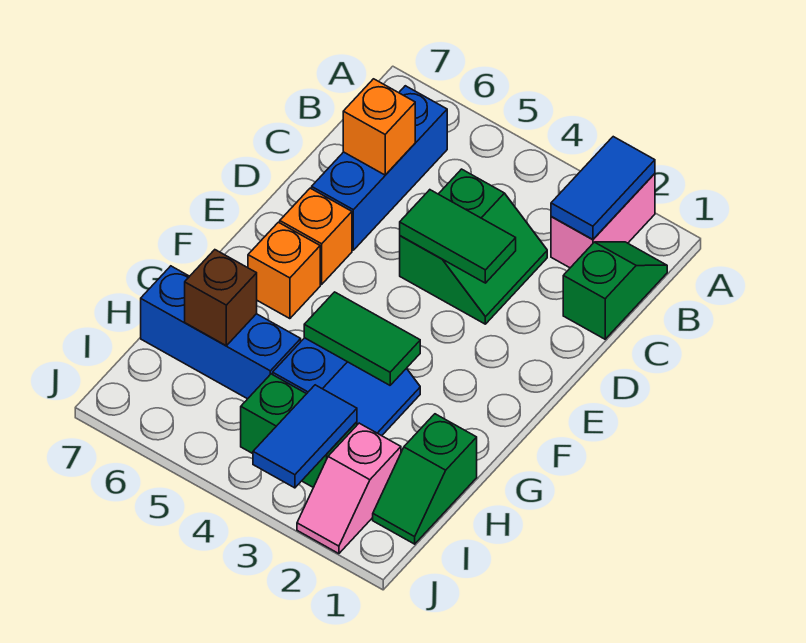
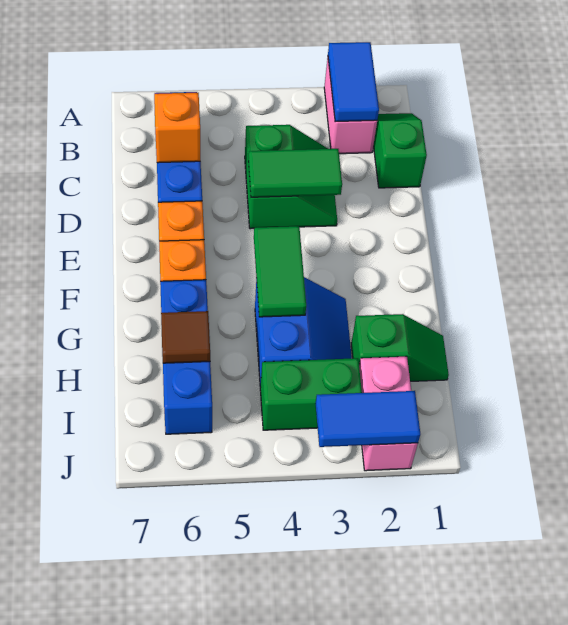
green 1x2 tile [304,292,420,385] -> green 1x2 tile turned to [254,226,306,317]
green 1x2 slope [373,414,477,544] -> green 1x2 slope turned to [351,314,449,381]
blue 1x3 brick [141,266,301,399] -> blue 1x3 brick turned to [160,280,212,434]
brown 1x1 brick [185,250,257,346] -> brown 1x1 tile [161,311,210,363]
pink 1x2 slope [297,423,401,554] -> pink 1x2 brick [359,356,418,471]
blue 1x2 tile [253,385,357,488] -> blue 1x2 tile turned to [315,391,420,447]

